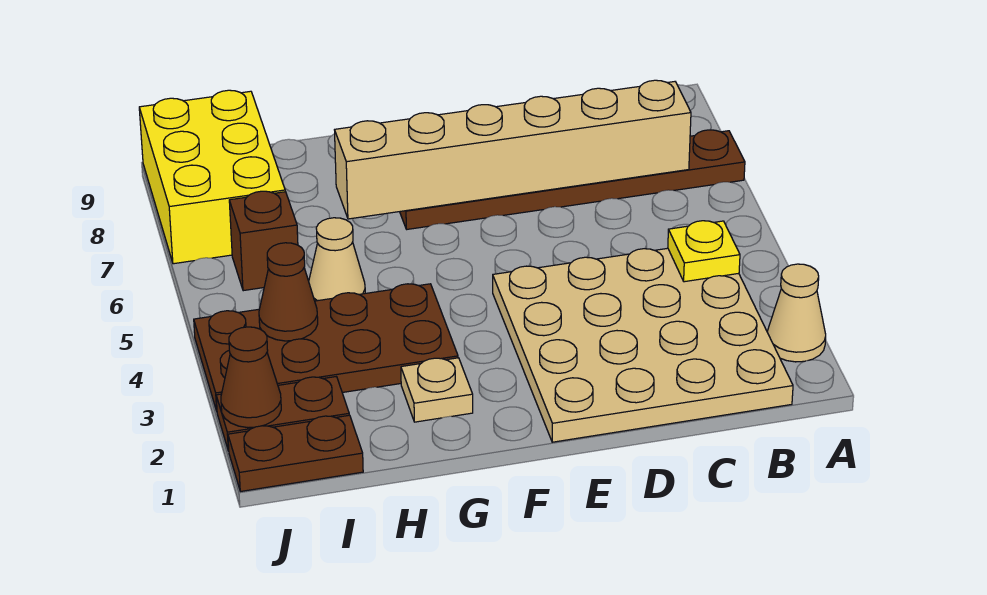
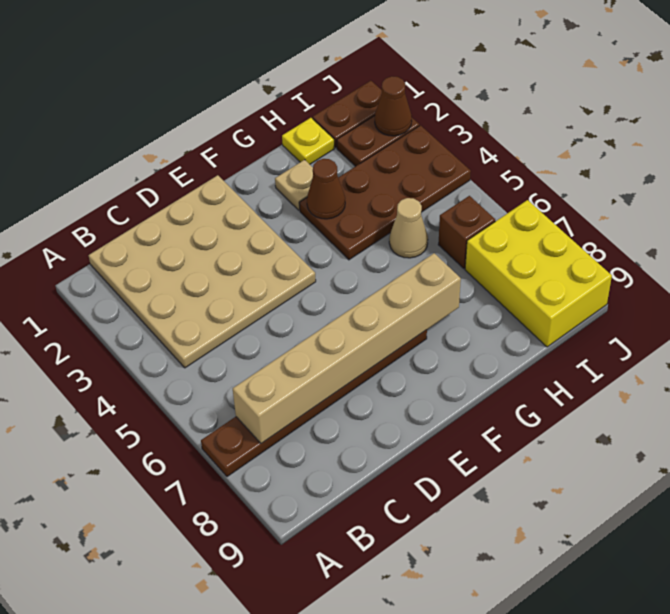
tan 1x1 cone [767,264,826,362] -> none
yellow 1x1 plate [668,221,740,282] -> yellow 1x1 plate moved to [282,118,334,164]
brown 1x1 cone [259,243,318,341] -> brown 1x1 cone moved to [307,159,345,219]

